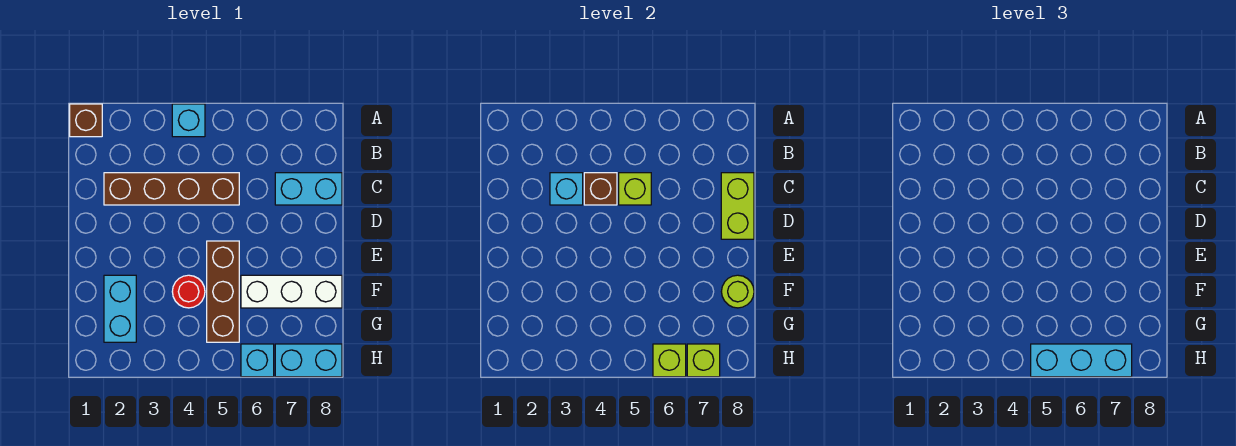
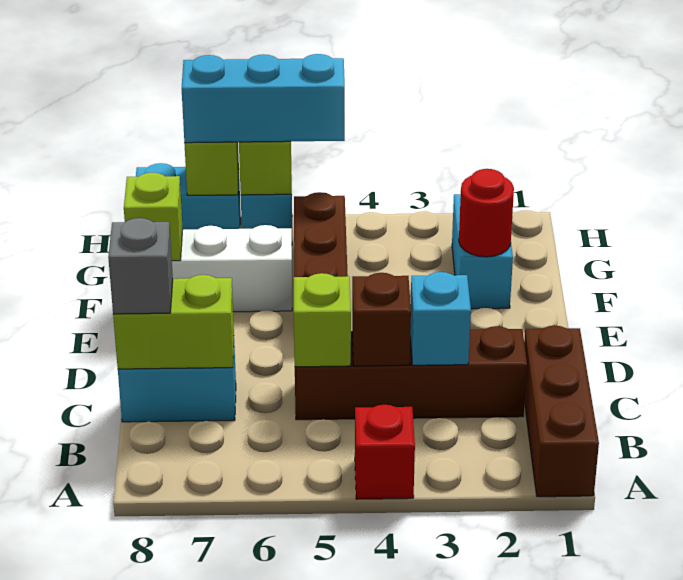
brown 1x1 brick [70,104,102,137] -> brown 1x3 brick [524,326,599,497]
cyan 1x1 brick [172,104,205,137] -> red 1x1 brick [355,405,415,499]
lime 1x2 brick [721,173,754,239] -> lime 1x2 brick turned to [113,275,234,369]
none -> grey 1x1 brick [108,218,173,314]
red 1x1 round brick [172,275,205,308] -> red 1x1 round brick moved to [459,169,514,257]
lime 1x1 round brick [721,275,754,308] -> lime 1x1 brick [124,172,183,261]

